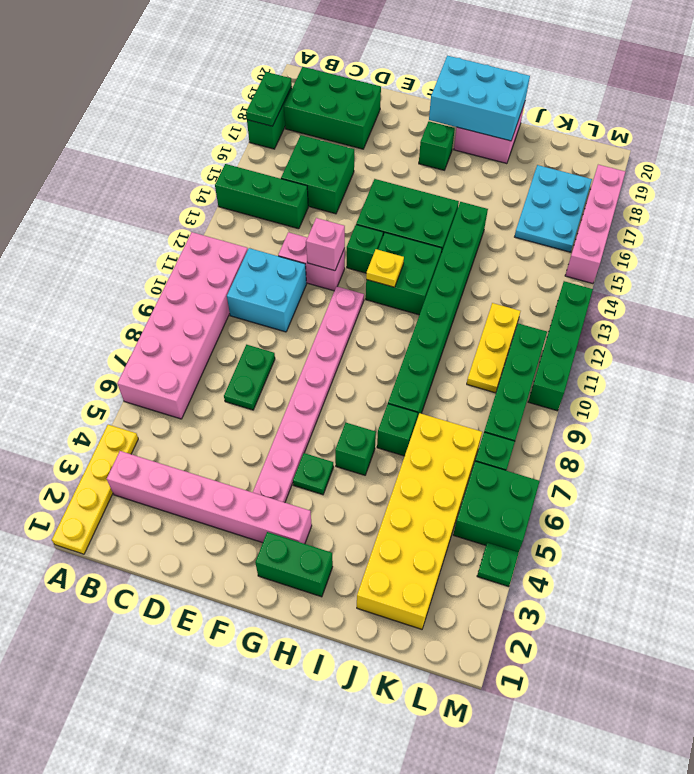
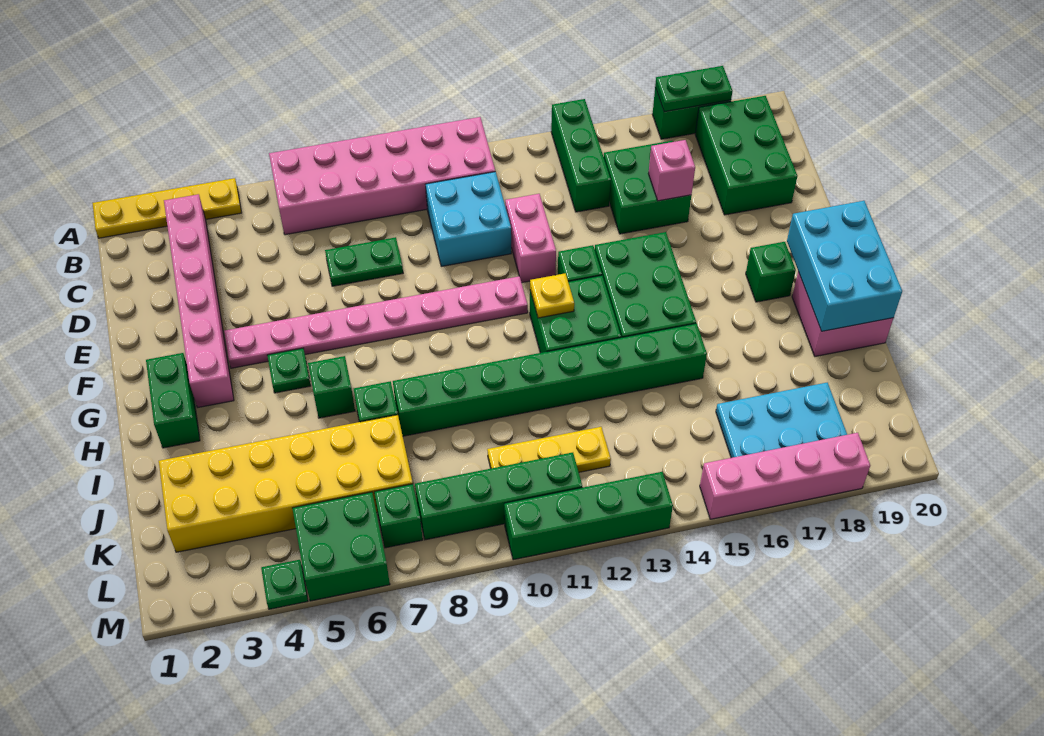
pink 1x1 brick [306,218,345,271] -> pink 1x1 brick moved to [648,140,695,201]

